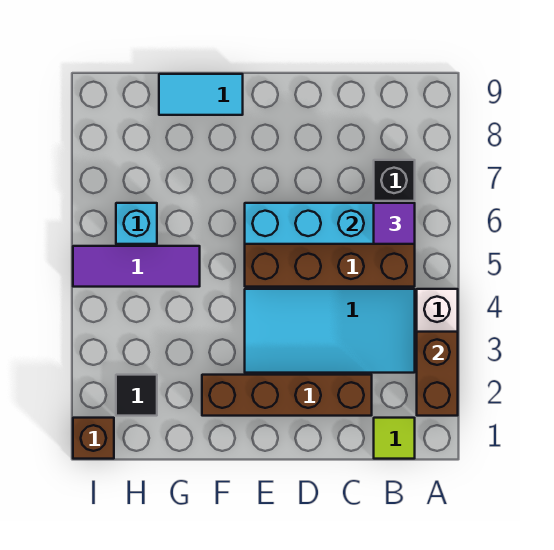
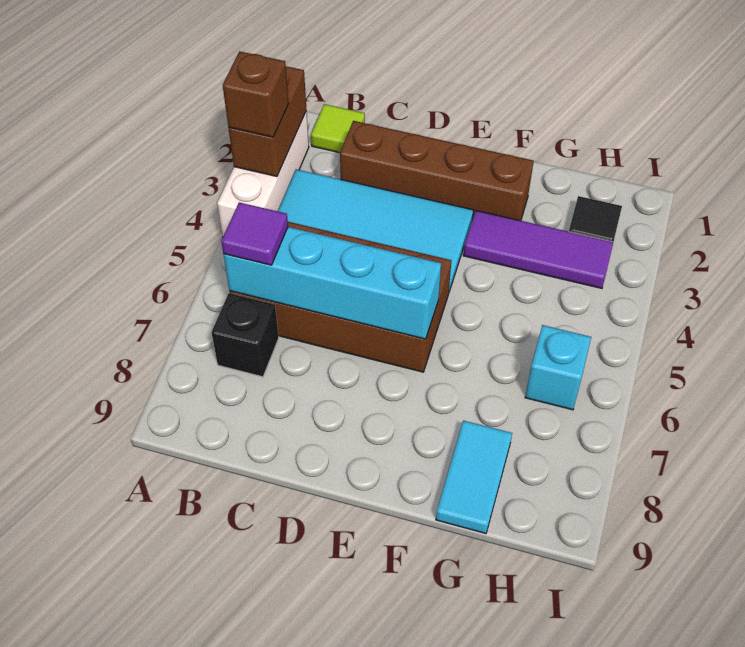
cyan 1x2 tile [159,74,243,115] -> cyan 1x2 tile turned to [436,421,512,533]
purple 1x3 tile [73,246,200,287] -> purple 1x3 tile moved to [463,211,613,288]
brown 1x1 brick [73,418,114,459] -> brown 1x1 brick moved to [223,51,289,137]

